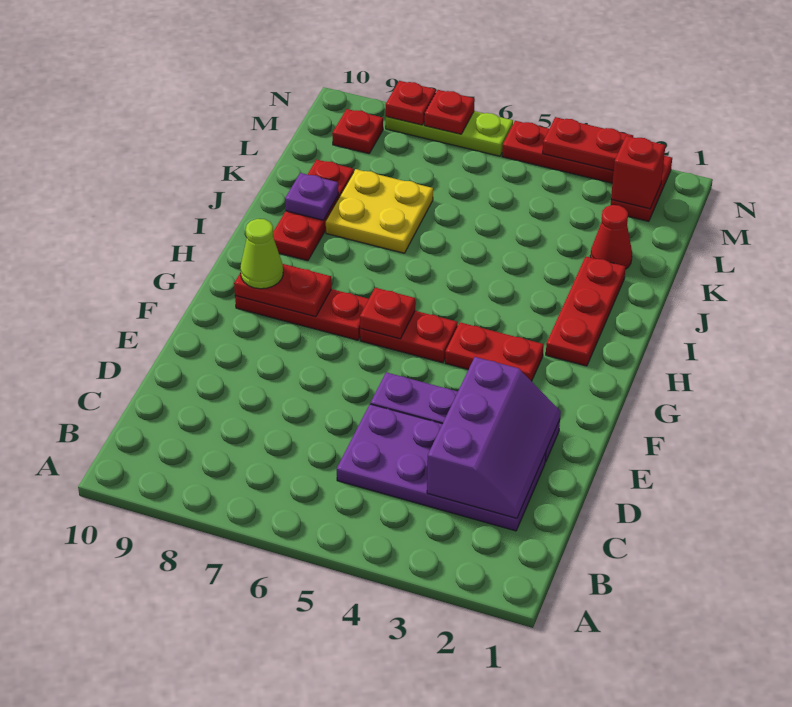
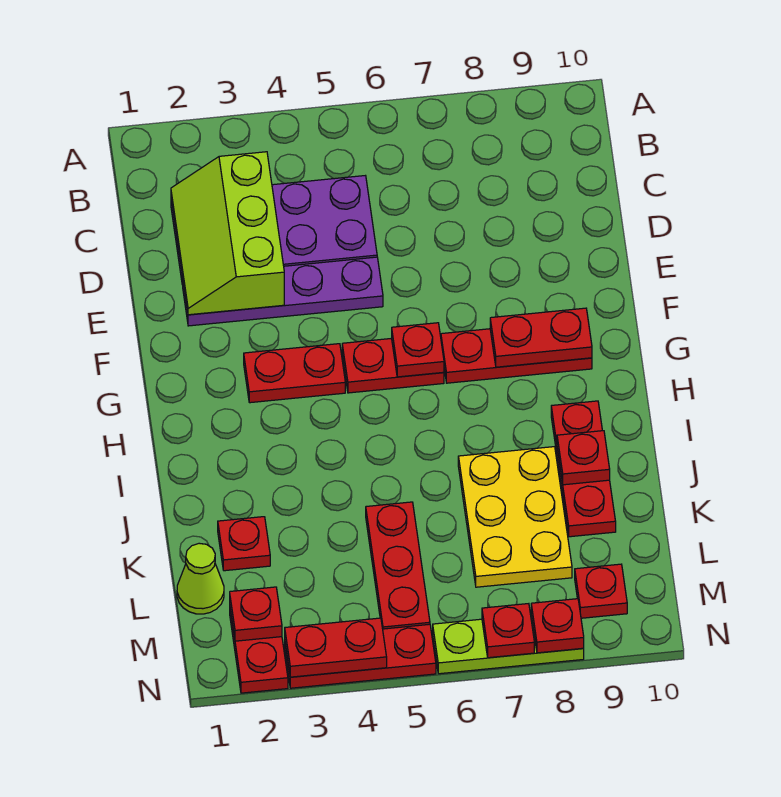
purple 2x3 slope [427,357,561,518] -> lime 2x3 slope [171,152,284,315]
lime 1x1 cone [240,219,283,289] -> lime 1x1 cone moved to [177,543,224,614]
red 1x3 plate [546,257,626,366] -> red 1x3 plate moved to [366,502,430,629]
yellow 2x2 plate [326,169,433,253] -> yellow 2x3 plate [458,447,572,587]
purple 1x1 plate [285,173,338,220] -> red 1x1 plate [557,431,610,485]
red 1x1 cone [590,205,632,269] -> red 1x1 plate [218,517,270,571]
red 1x1 brick [611,136,665,209] -> red 1x1 plate [230,587,282,641]

